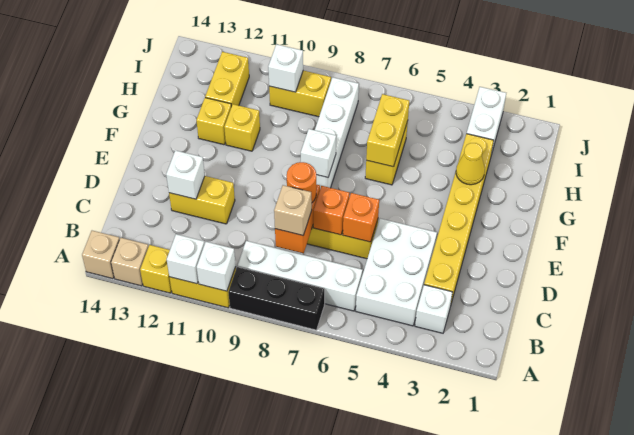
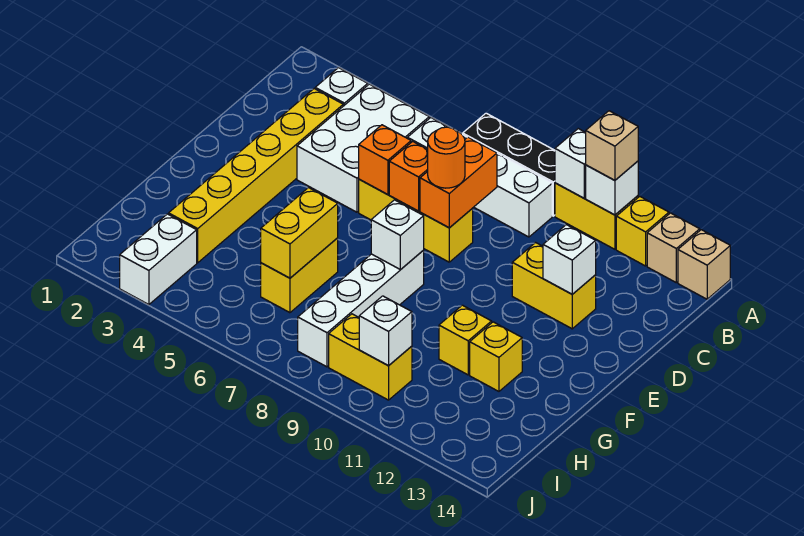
tan 1x1 brick [274,185,312,235] -> tan 1x1 brick moved to [586,111,638,180]
yellow 1x1 cone [456,143,485,185] -> none
yellow 1x2 brick [205,52,249,107] -> none

